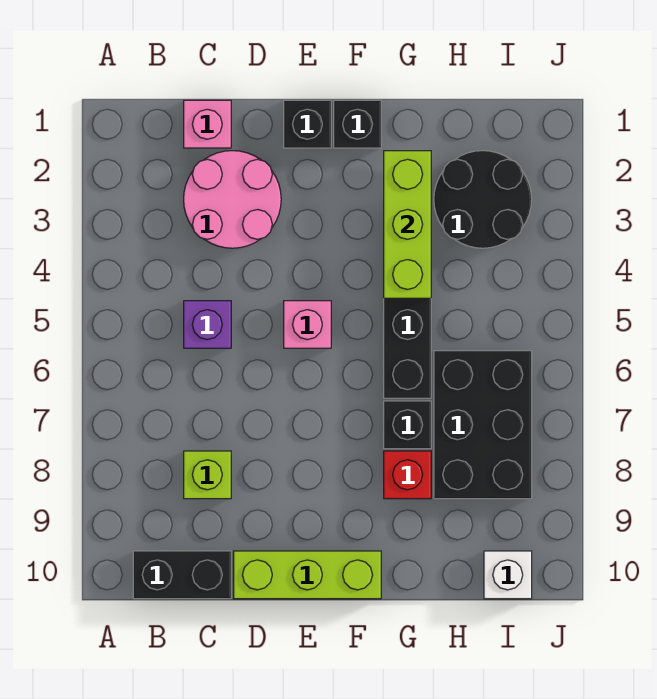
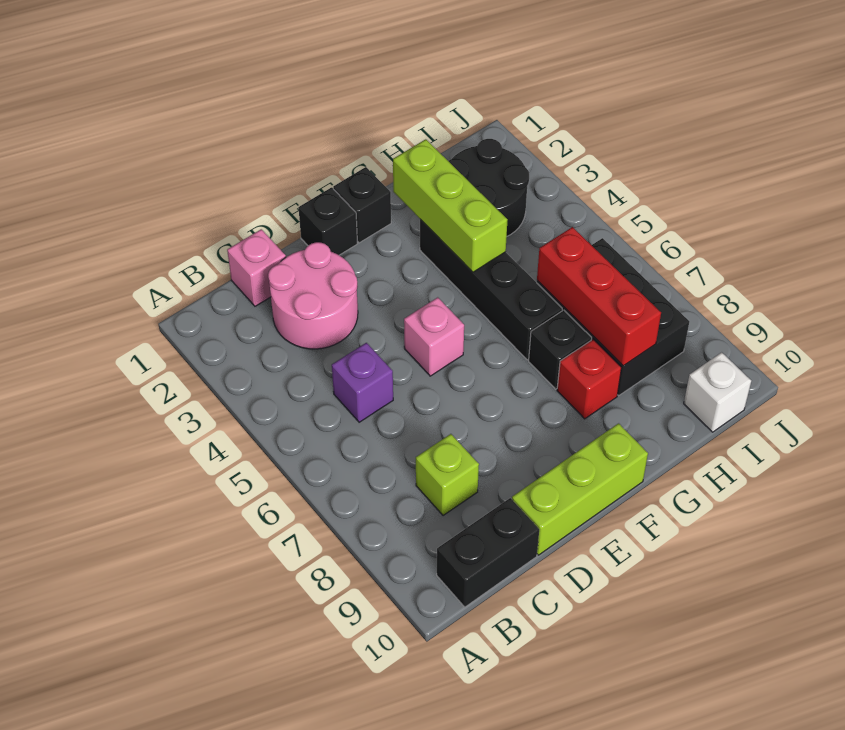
none -> red 1x3 brick [537,227,661,366]

